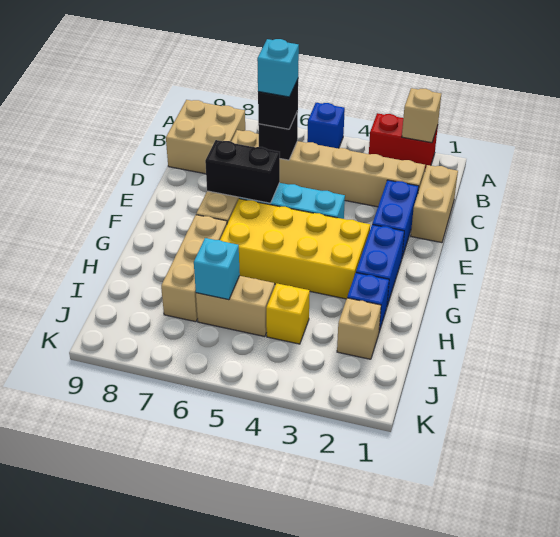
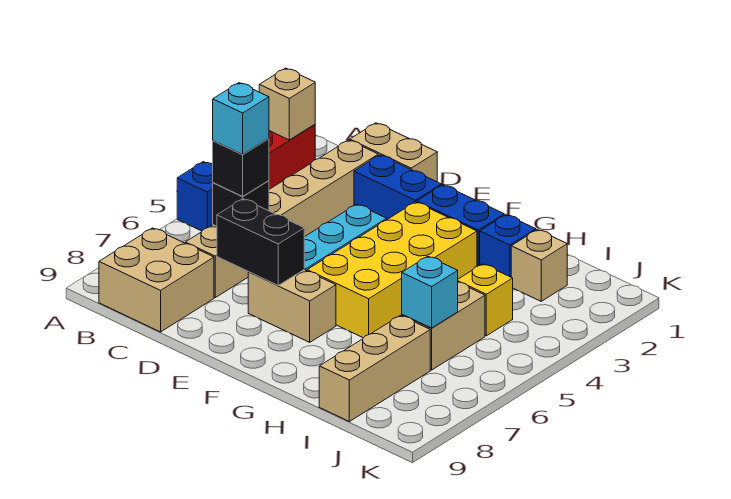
black 1x2 brick [205,140,280,203] -> black 1x2 brick turned to [217,199,304,285]
tan 1x3 brick [161,215,227,322] -> tan 1x3 brick turned to [319,315,430,422]

